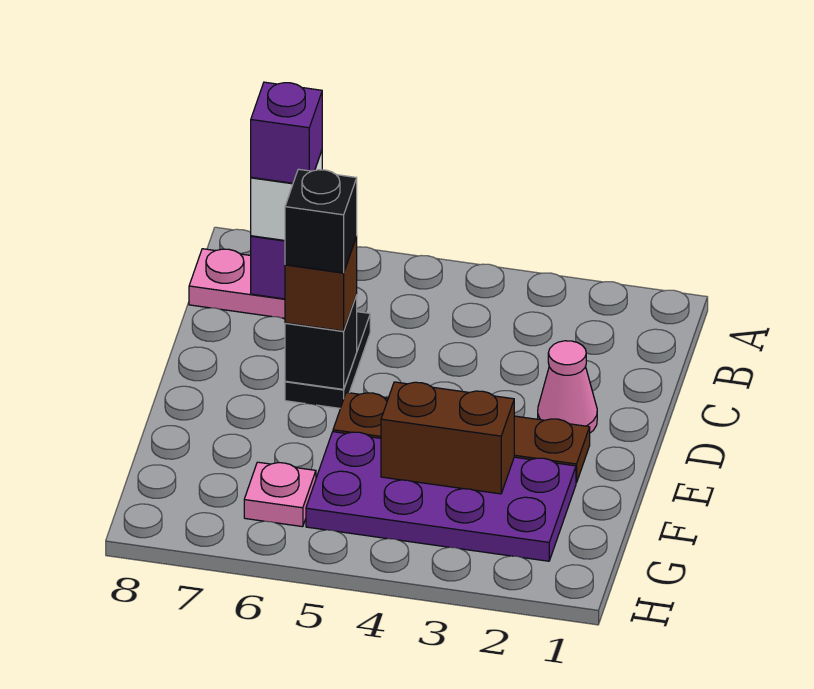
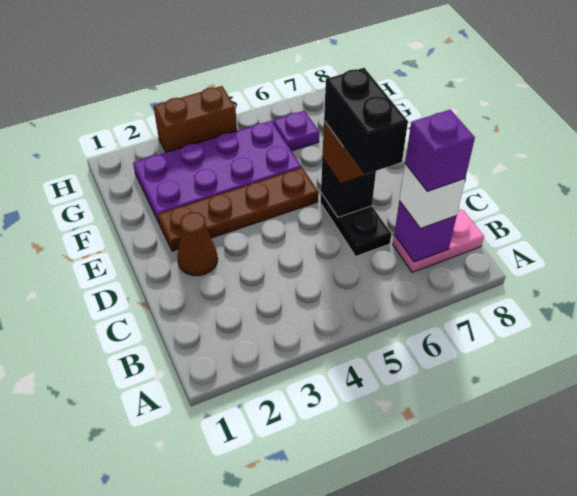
pink 1x1 cone [538,341,597,433] -> brown 1x1 cone [177,212,218,276]
black 1x1 brick [285,169,357,273] -> black 1x2 brick [324,68,408,175]
brown 1x2 brick [381,382,514,494] -> brown 1x2 brick moved to [154,86,237,152]
pink 1x1 plate [244,462,316,527] -> purple 1x1 plate [273,111,319,151]

